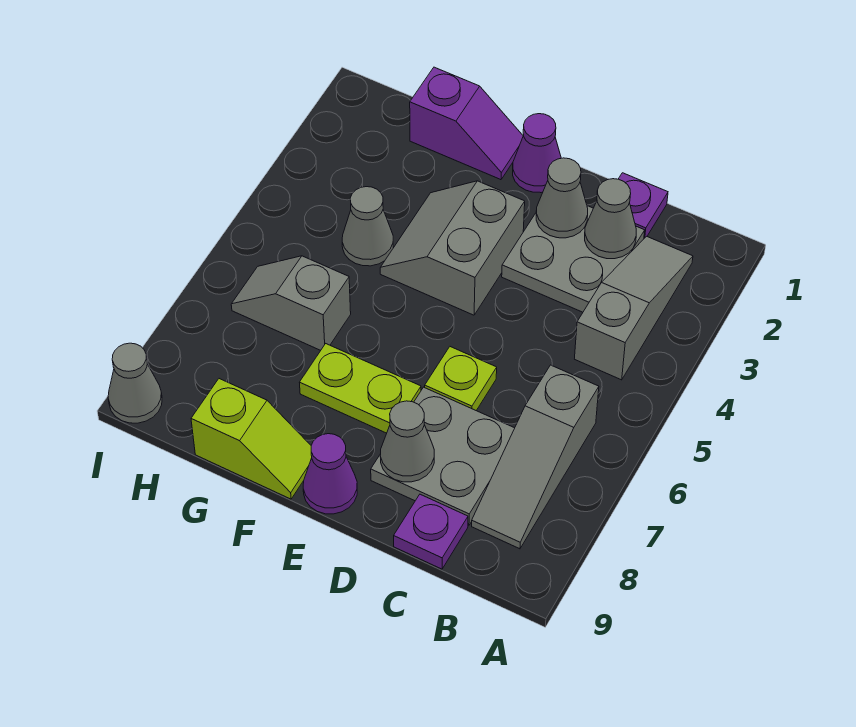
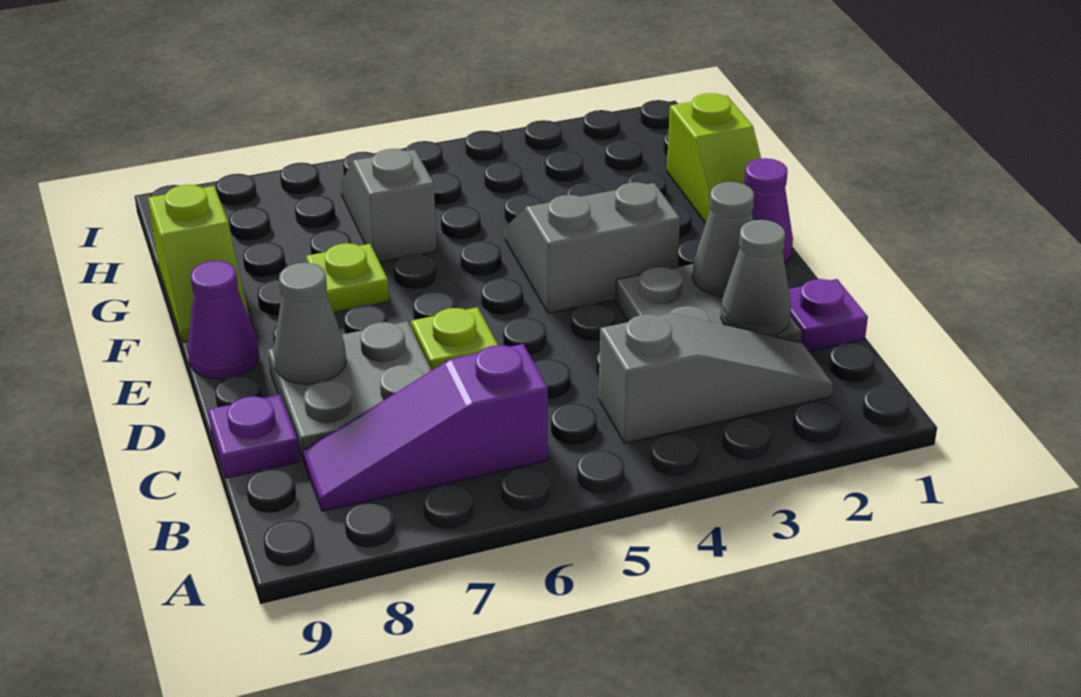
grey 1x3 slope [472,365,599,549] -> purple 1x3 slope [303,344,548,511]
lime 1x2 plate [300,344,421,433] -> lime 1x1 plate [306,243,389,313]
purple 1x2 slope [410,67,523,180] -> lime 1x2 slope [667,93,761,223]
grey 1x1 cone [342,187,393,266] -> none
grey 1x1 cone [108,343,162,423] -> none

